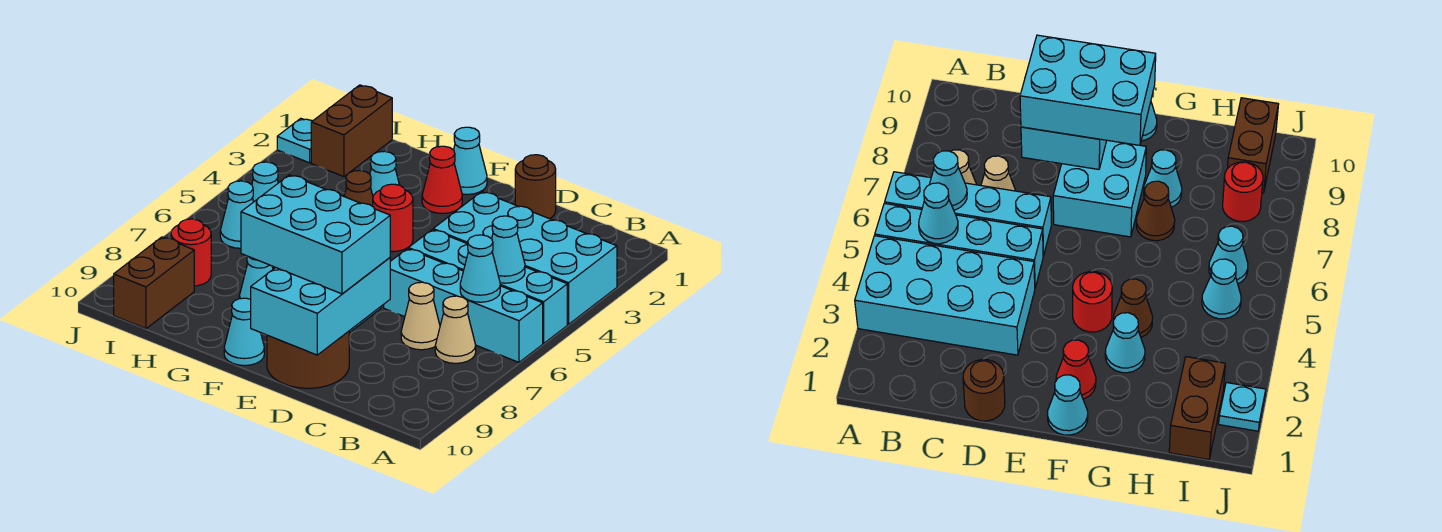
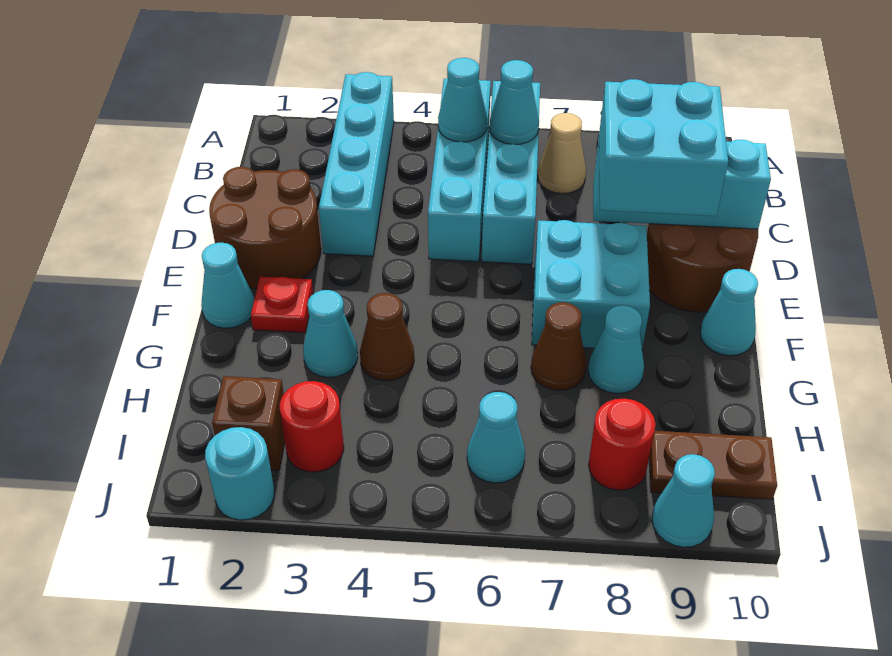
cyan 2x4 brick [433,192,617,324] -> cyan 1x4 brick [319,72,394,256]
tan 1x1 cone [401,282,440,350] -> none
brown 1x1 round brick [515,155,556,219] -> brown 2x2 round brick [209,167,321,289]
cyan 2x3 brick [251,258,390,355] -> cyan 1x3 brick [593,139,771,229]
cyan 2x3 brick [241,175,390,294] -> cyan 2x2 brick [599,79,728,216]
red 1x1 cone [422,146,462,214] -> red 1x1 plate [251,277,313,333]
red 1x1 round brick [373,184,413,252] -> red 1x1 round brick moved to [280,381,344,472]
brown 1x2 brick [311,85,392,177] -> brown 1x1 brick [212,376,285,470]
cyan 1x1 cone [252,162,278,202] -> cyan 1x1 cone moved to [652,454,715,547]
brown 1x2 brick [114,237,194,329] -> brown 1x2 plate [649,431,777,499]
cyan 1x1 plate [277,118,312,163] -> cyan 1x1 round brick [205,427,274,520]

